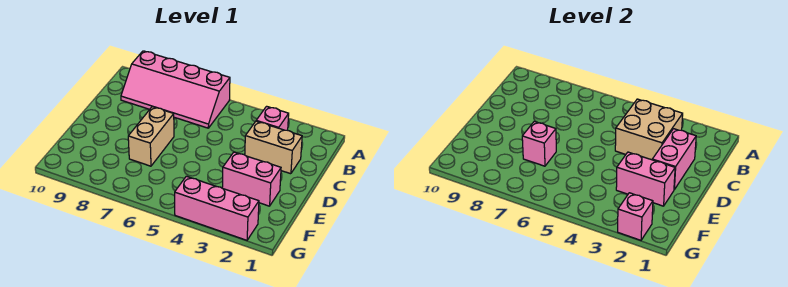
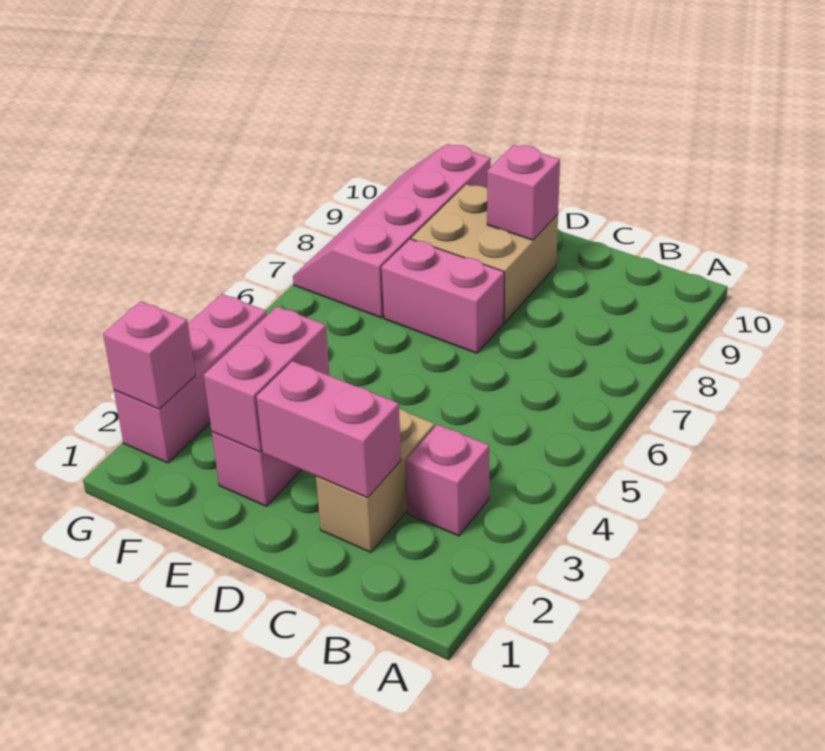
pink 2x4 slope [121,51,230,128] -> pink 2x4 slope moved to [293,144,491,318]
tan 2x2 brick [615,99,683,160] -> tan 2x2 brick moved to [411,184,558,322]
tan 1x2 brick [128,107,174,166] -> pink 1x2 brick [382,239,504,353]
pink 1x1 brick [522,122,556,166] -> pink 1x1 brick moved to [487,145,560,240]

